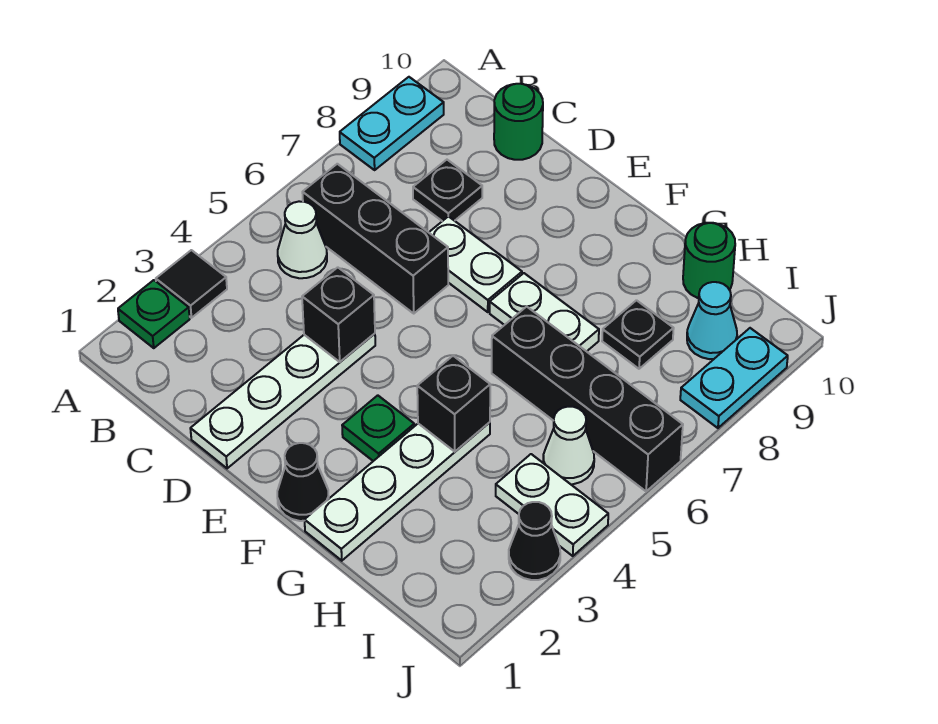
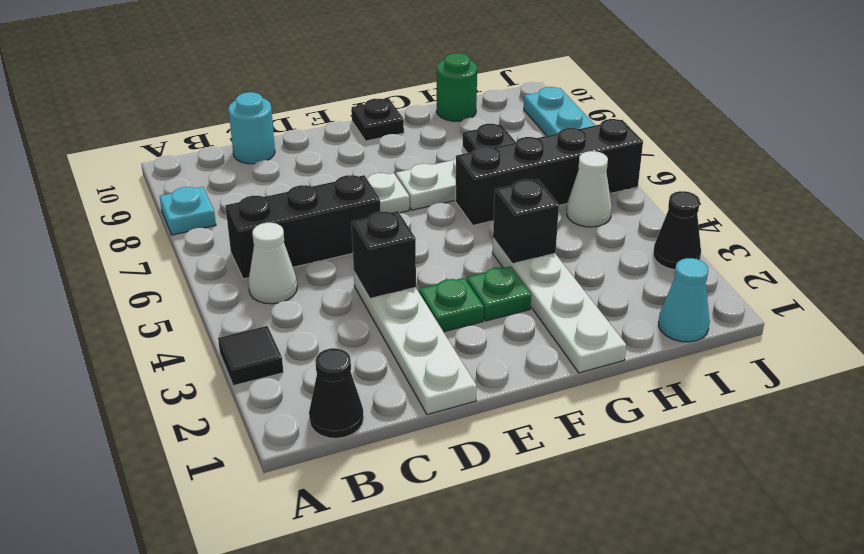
green 1x1 plate [118,280,190,348] -> green 1x1 plate moved to [419,278,484,332]
cyan 1x2 plate [340,77,444,170] -> cyan 1x1 plate [159,187,216,235]
black 1x1 plate [413,160,482,221] -> black 1x1 plate moved to [352,99,404,141]
green 1x1 round brick [494,84,543,160] -> cyan 1x1 round brick [228,92,275,164]
black 1x1 cone [277,443,329,521] -> black 1x1 cone moved to [309,348,364,438]
white 1x2 plate [496,454,608,556] -> none
cyan 1x1 cone [687,282,737,359] -> cyan 1x1 cone moved to [659,258,710,342]

